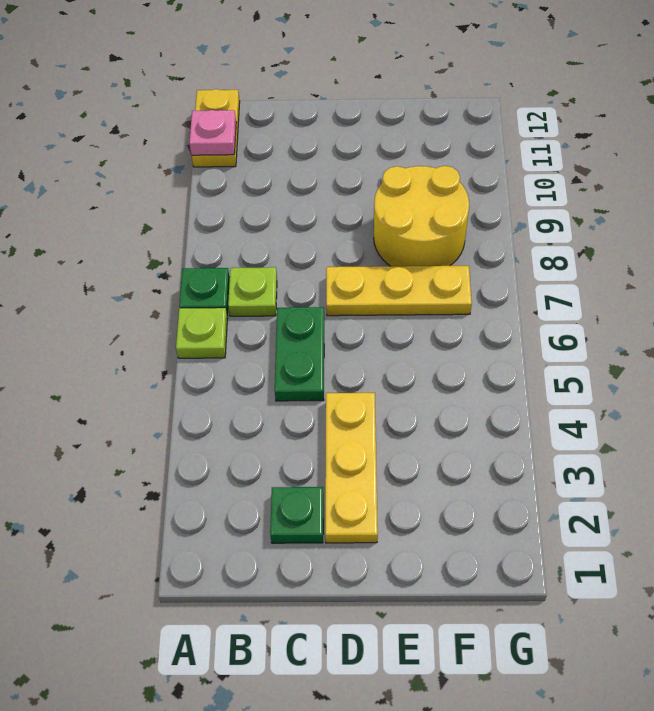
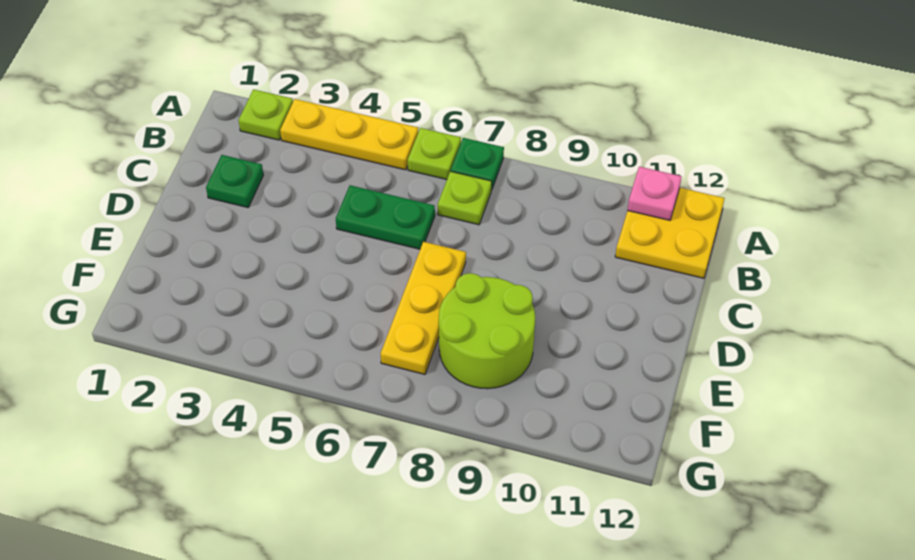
none -> lime 1x1 plate [239,90,293,140]
yellow 1x2 plate [192,89,240,167] -> yellow 2x2 plate [615,188,725,278]
yellow 1x3 plate [325,393,378,543] -> yellow 1x3 plate moved to [280,99,418,170]
yellow 2x2 round brick [374,166,469,266] -> lime 2x2 round brick [439,273,535,389]

